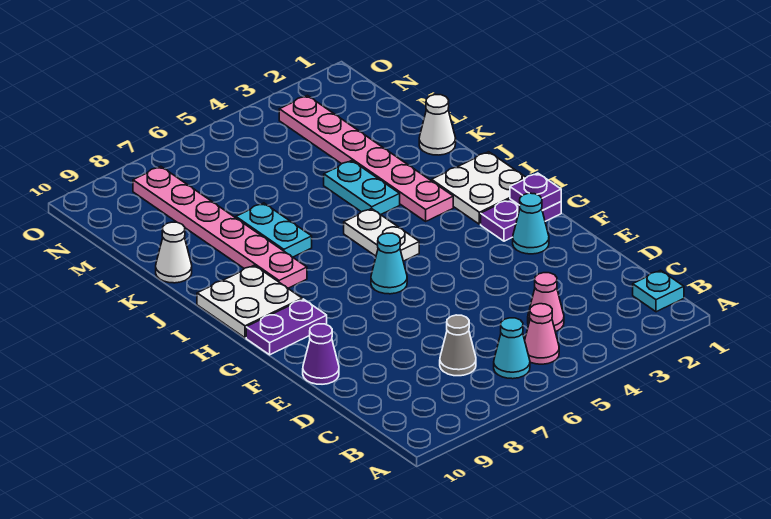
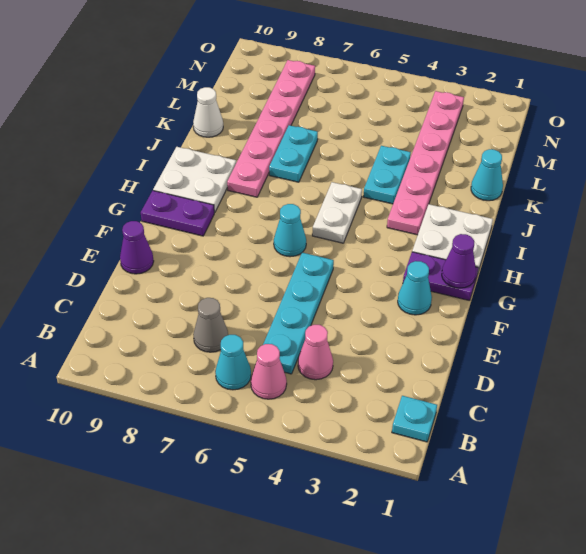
none -> cyan 1x4 plate [263,252,334,374]
purple 1x1 plate [510,173,561,210] -> purple 1x1 cone [442,234,476,288]
white 1x1 cone [419,95,456,155] -> cyan 1x1 cone [471,149,503,201]

